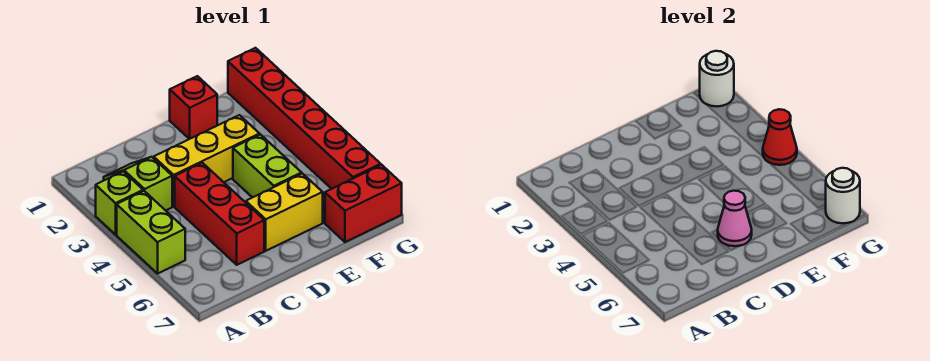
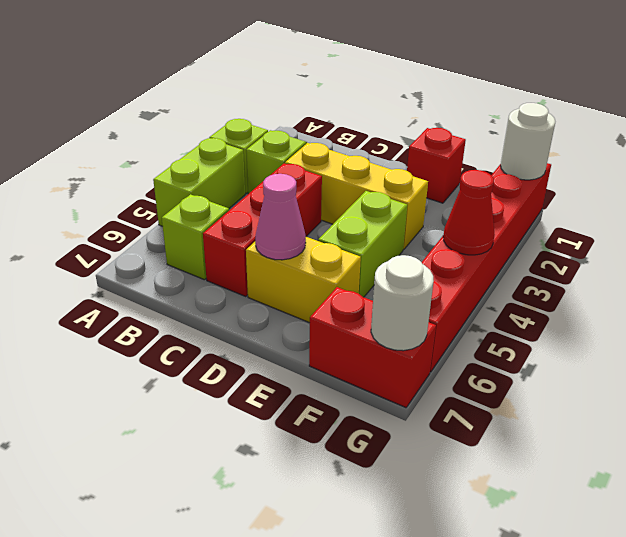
none -> lime 1x1 brick [162,194,229,280]

